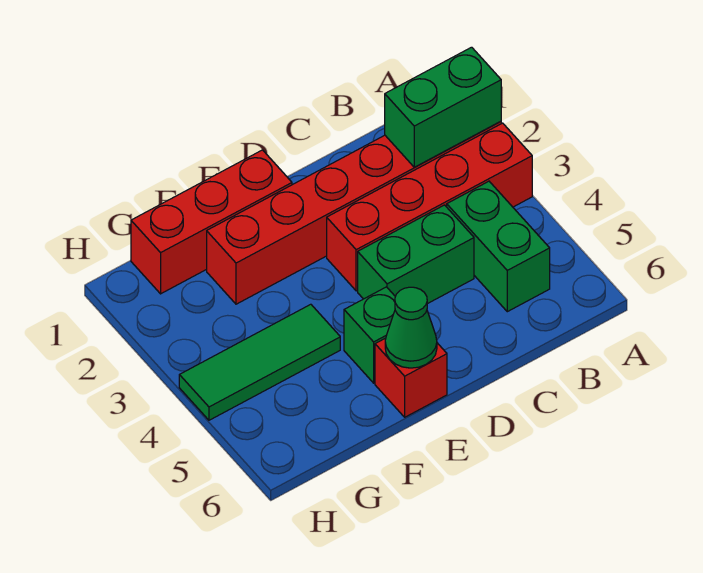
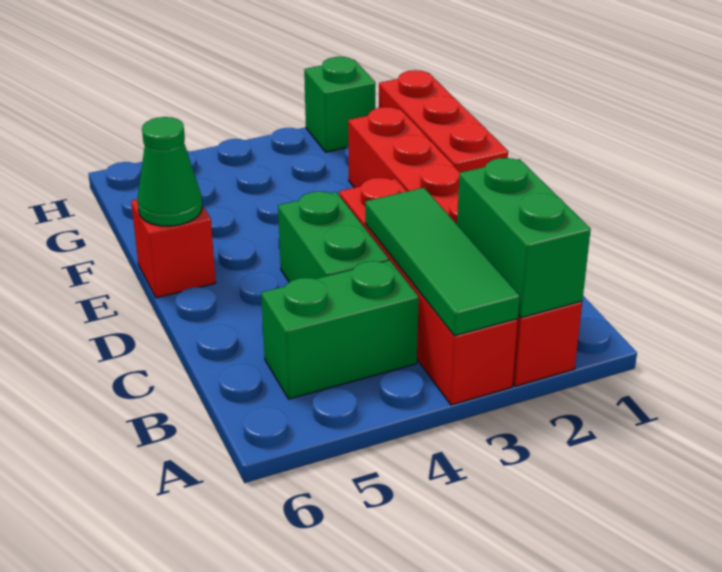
green 1x1 brick [344,287,395,383] -> green 1x1 brick moved to [304,57,375,152]
green 1x3 tile [179,304,340,420] -> green 1x3 tile moved to [365,188,520,336]

